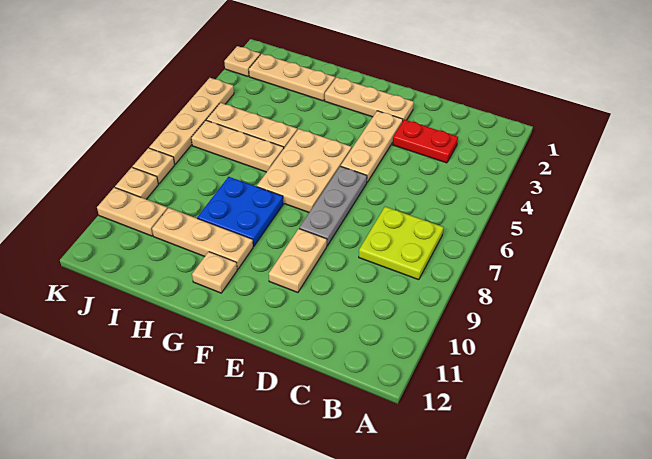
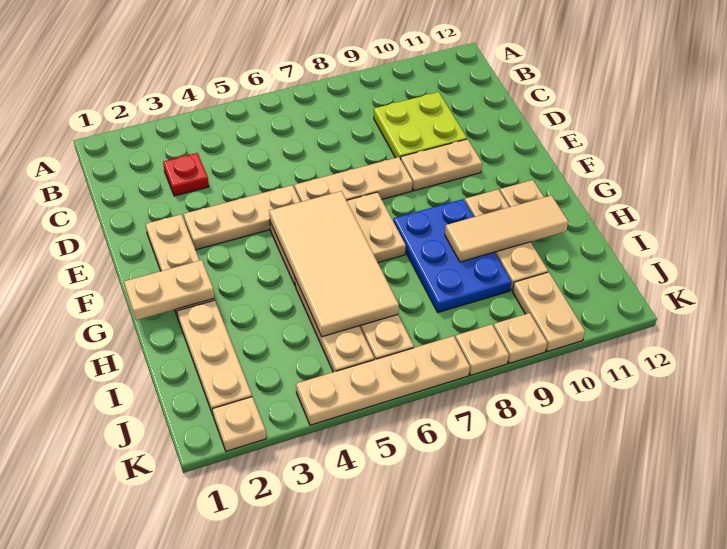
lime 2x2 plate [359,207,444,280] -> lime 2x2 plate moved to [374,92,467,159]
red 1x2 plate [393,119,458,163] -> red 1x1 plate [163,153,209,196]
grey 1x3 plate [299,166,367,246] -> tan 1x3 plate [294,157,412,202]
none -> tan 2x4 tile [269,191,399,337]
none -> tan 1x2 plate [124,260,214,320]
blue 2x2 plate [197,177,283,246] -> blue 2x3 plate [393,199,511,312]
none -> tan 1x3 tile [445,196,568,262]

